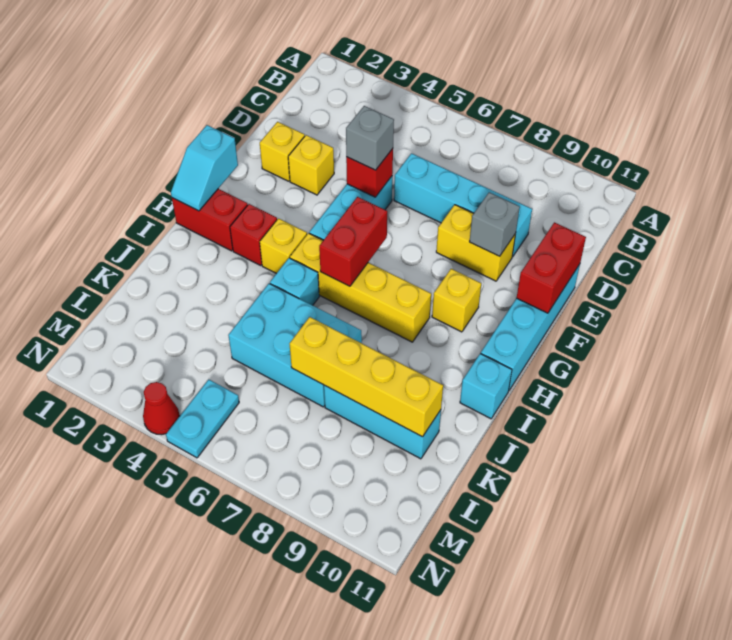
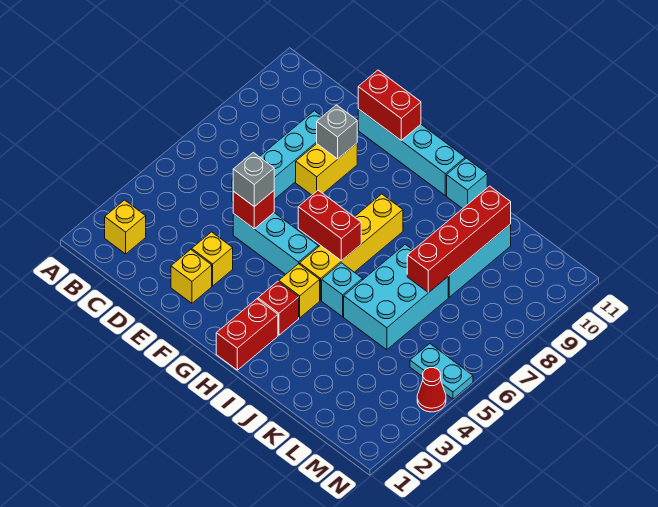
cyan 1x2 slope [171,125,238,211] -> none
yellow 1x1 brick [432,269,481,332] -> yellow 1x1 brick moved to [105,200,146,254]
yellow 1x4 brick [290,317,443,437] -> red 1x4 brick [407,186,511,293]

